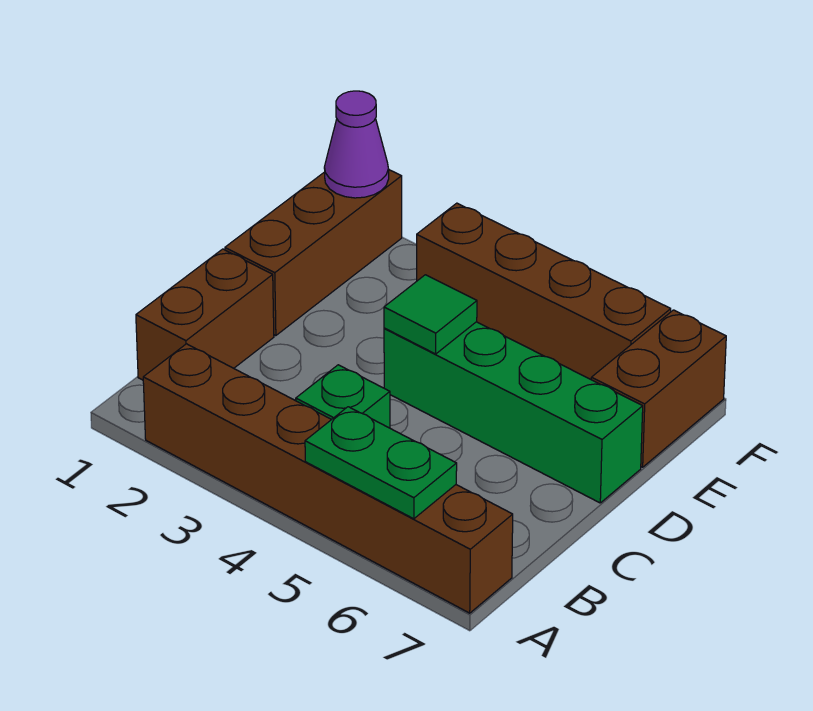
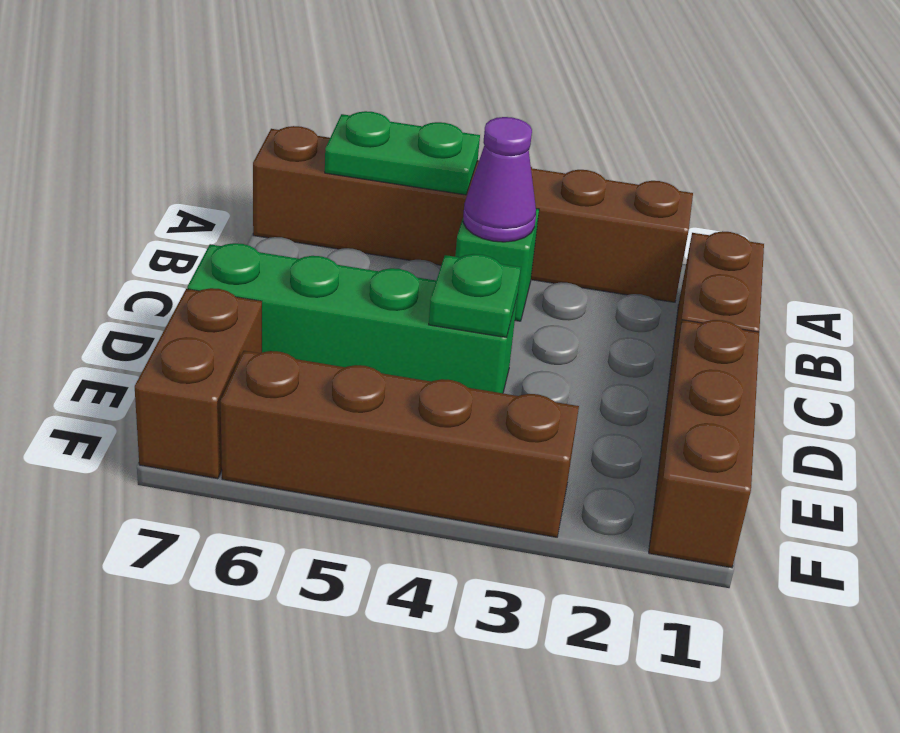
green 1x1 tile [384,275,477,354] -> green 1x1 plate [429,254,521,338]
purple 1x1 cone [324,91,389,198] -> purple 1x1 cone moved to [463,117,536,242]

